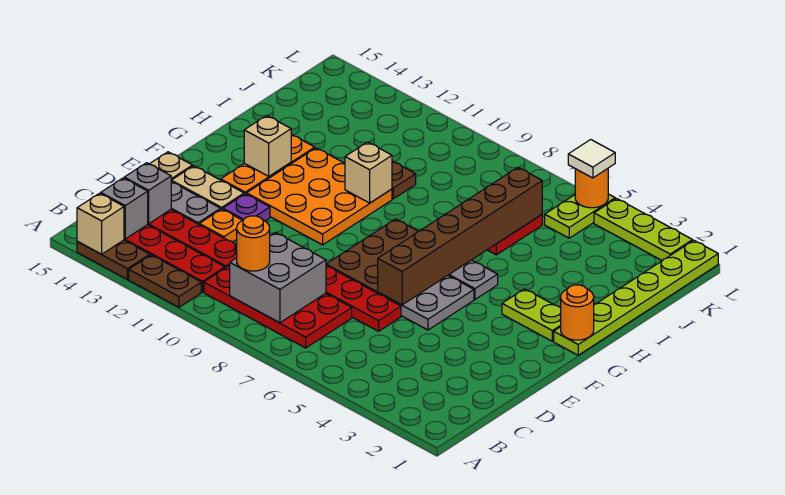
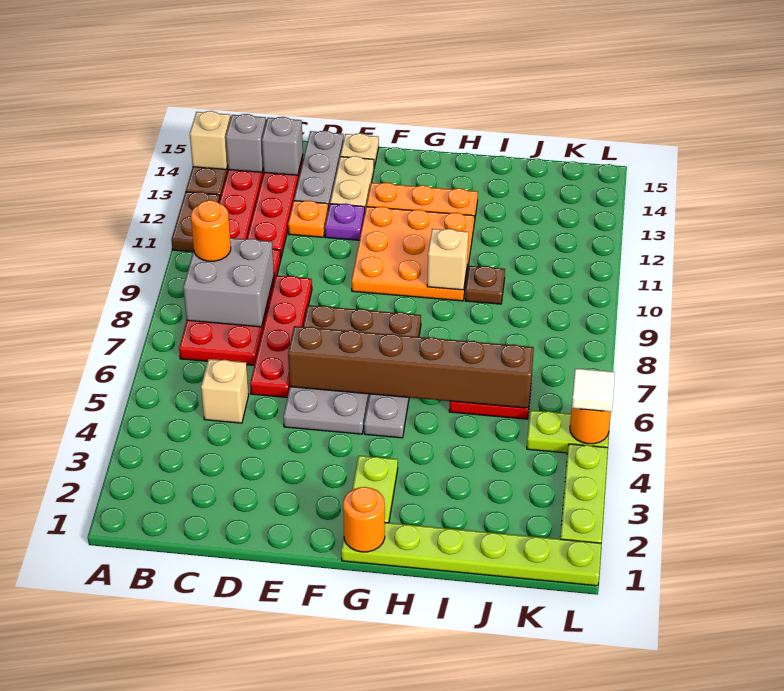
tan 1x1 brick [244,115,291,176] -> tan 1x1 brick moved to [201,359,249,423]

